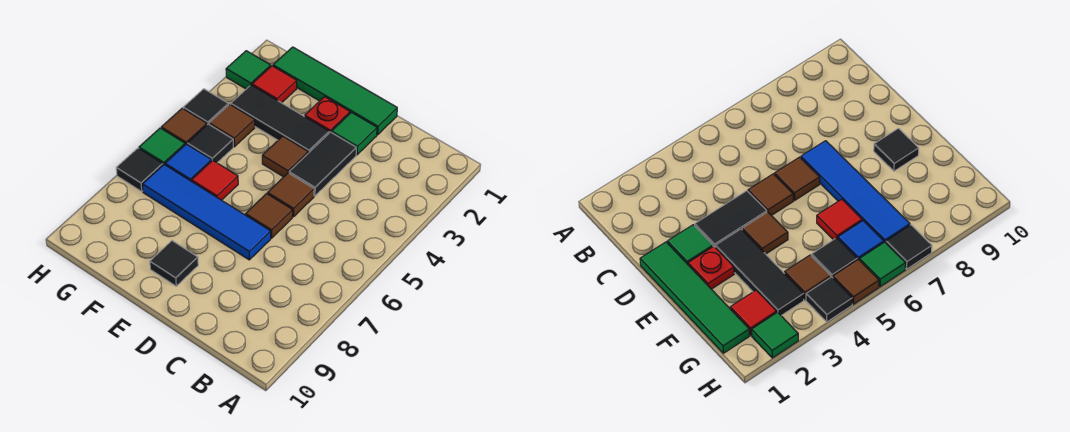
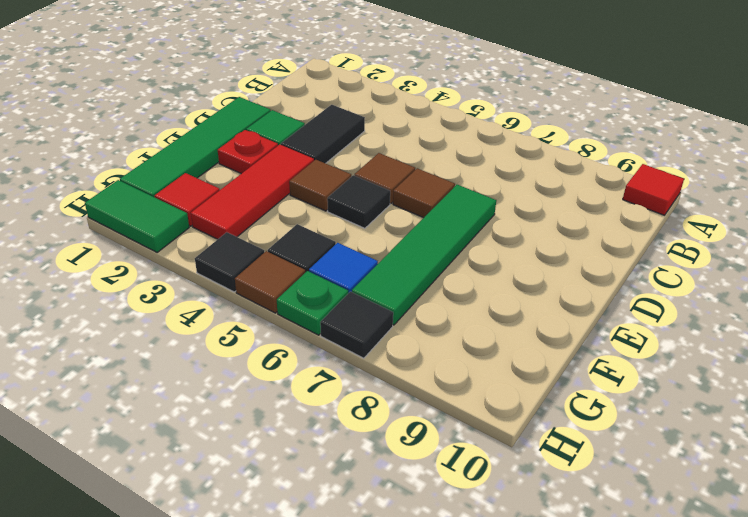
black 1x2 tile [289,132,356,196] -> black 1x2 tile turned to [281,105,365,163]
blue 1x4 tile [142,165,271,260] -> green 1x4 tile [352,185,496,325]
black 1x3 tile [231,85,329,153] -> red 1x3 tile [191,144,314,239]
black 1x1 tile [150,241,198,286] -> black 1x1 tile moved to [327,175,390,228]
red 1x1 tile [192,160,238,200] -> red 1x1 tile moved to [623,164,684,215]
brown 1x1 tile [209,104,255,147] -> none
green 1x1 tile [226,51,271,89] -> green 1x2 tile [85,180,189,252]
green 1x1 tile [139,128,185,165] -> green 1x1 plate [277,271,348,335]

